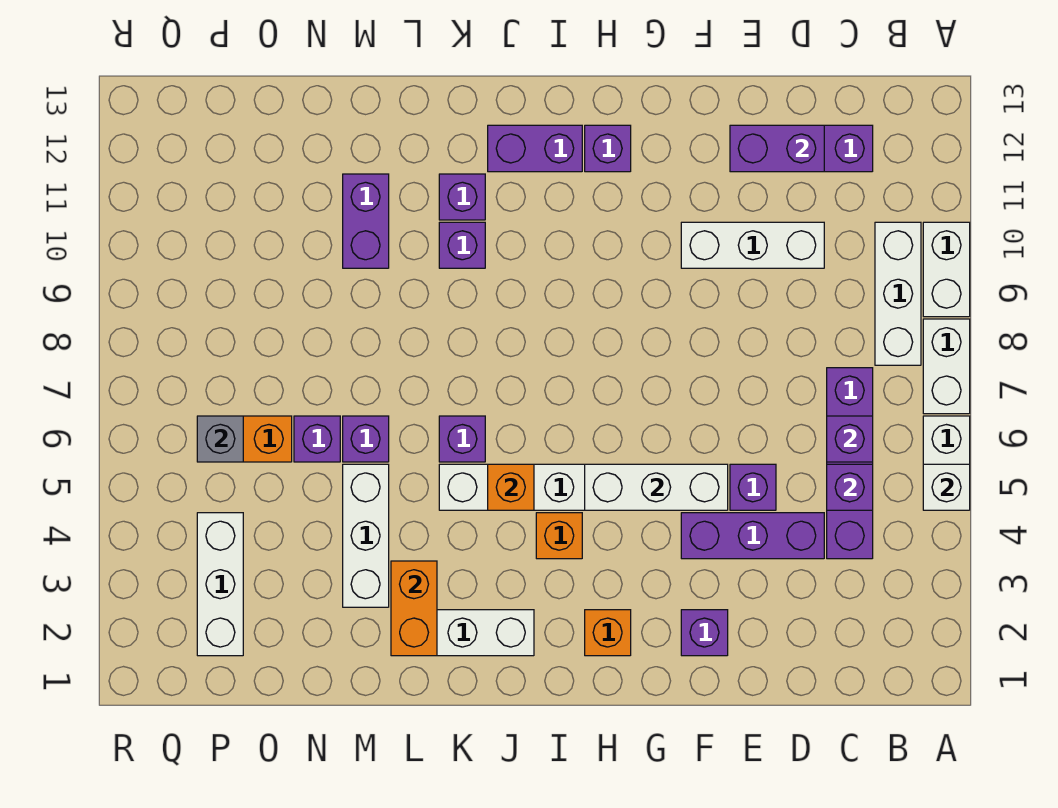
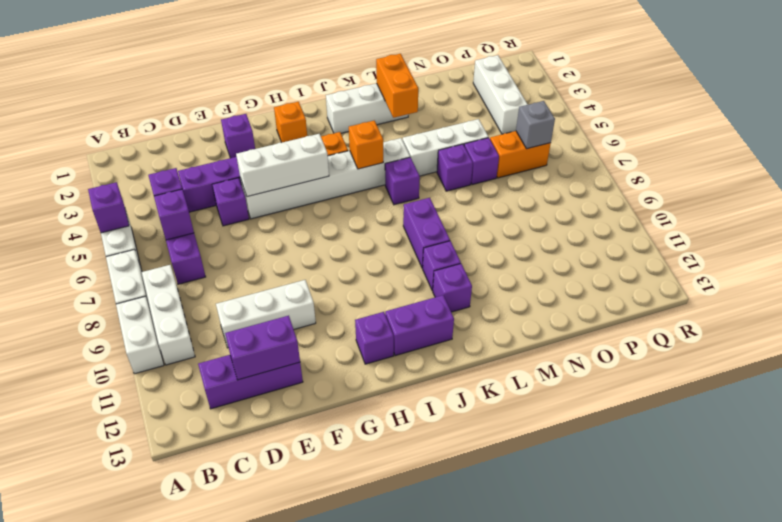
white 1x1 brick [923,464,970,510] -> purple 1x1 brick [88,182,129,233]
white 1x3 brick [343,464,389,607] -> white 1x3 brick turned to [403,119,489,176]
purple 1x2 brick [343,174,389,268] -> purple 1x2 brick moved to [403,198,450,268]

